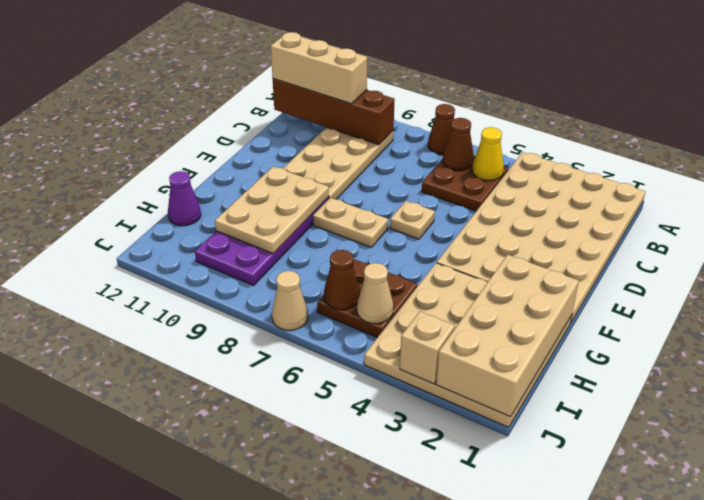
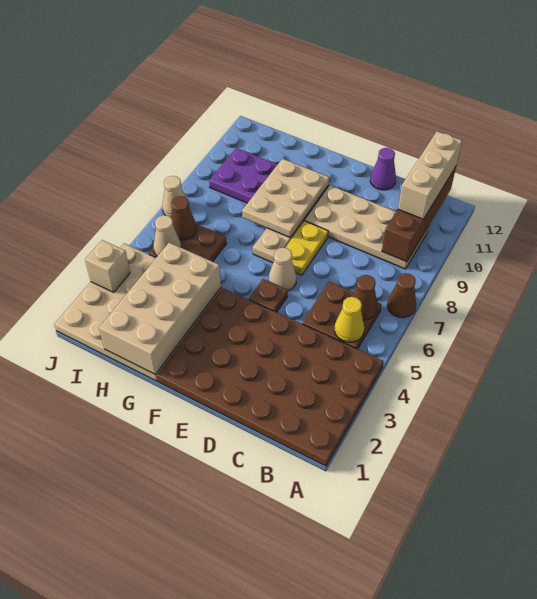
tan 4x6 plate [437,152,646,323] -> brown 4x6 plate [157,288,384,466]
none -> brown 1x1 plate [249,279,288,312]
tan 1x1 plate [390,201,435,239] -> tan 1x1 cone [269,248,296,291]
none -> yellow 1x2 plate [285,221,328,275]
tan 2x3 plate [215,166,329,254] -> tan 2x3 plate turned to [242,159,329,238]
tan 2x4 brick [436,255,579,417] -> tan 2x4 brick turned to [99,243,221,375]
purple 1x1 cone [168,171,201,226] -> purple 1x1 cone moved to [370,148,396,190]

